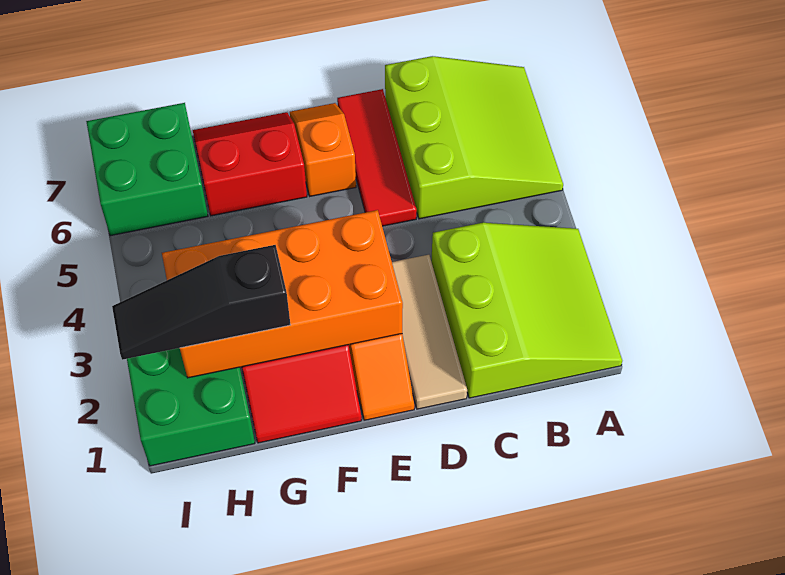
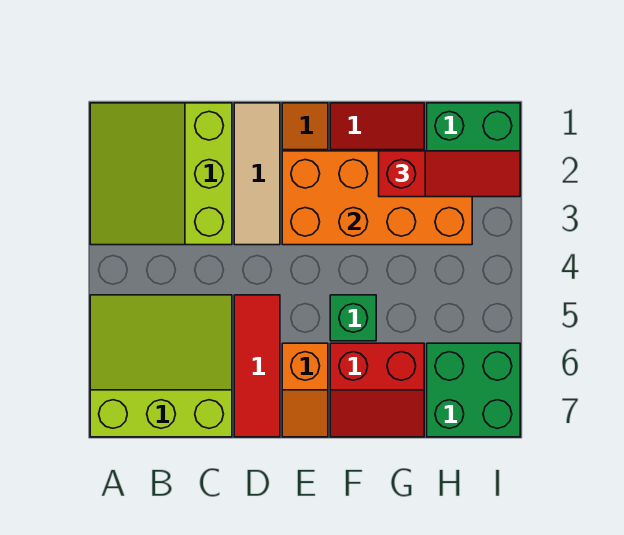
lime 3x3 slope [385,56,563,219] -> lime 3x3 slope turned to [90,295,232,437]
none -> green 1x1 brick [330,295,376,341]
black 1x3 slope [112,245,290,360] -> red 1x3 slope [379,151,520,197]

